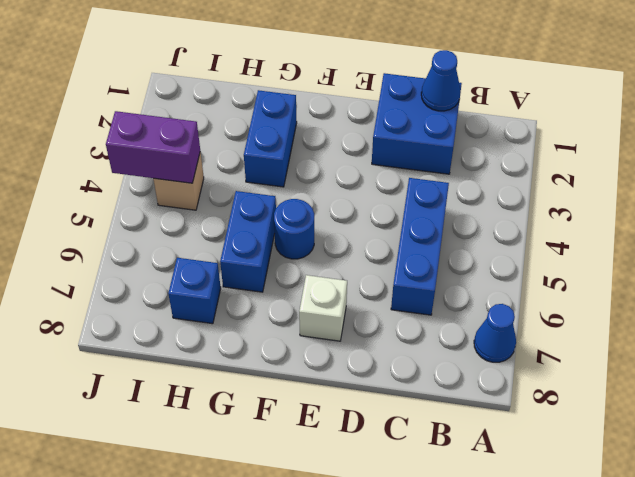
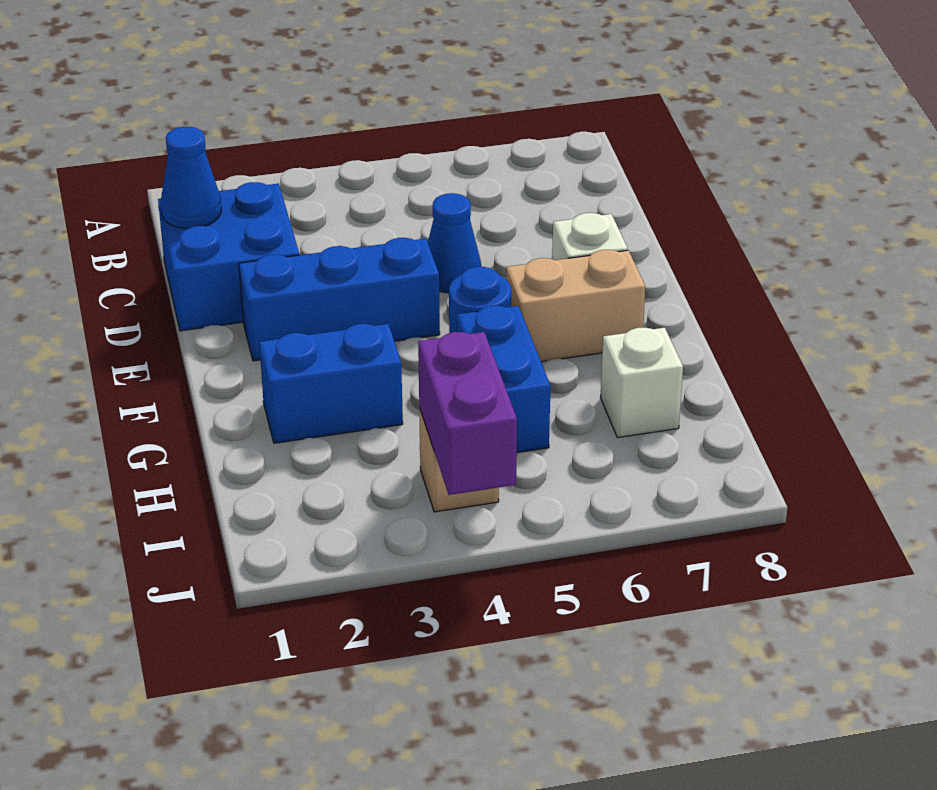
blue 1x1 cone [474,304,516,362] -> blue 1x1 cone moved to [428,193,481,293]
blue 1x3 brick [391,178,449,315] -> blue 1x3 brick moved to [239,238,440,361]
none -> tan 1x2 brick [506,250,645,362]
blue 1x2 brick [220,191,276,292] -> blue 1x2 brick turned to [457,306,551,453]
blue 1x1 brick [168,258,221,324] -> white 1x1 brick [600,328,683,438]

